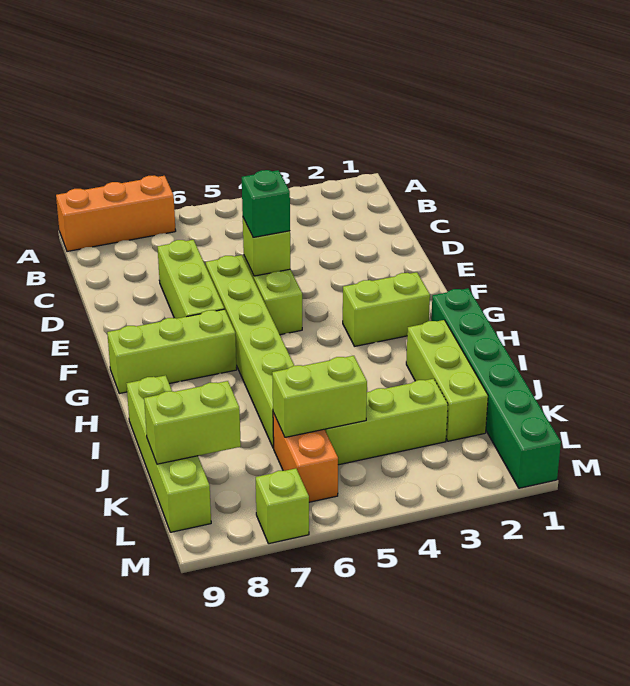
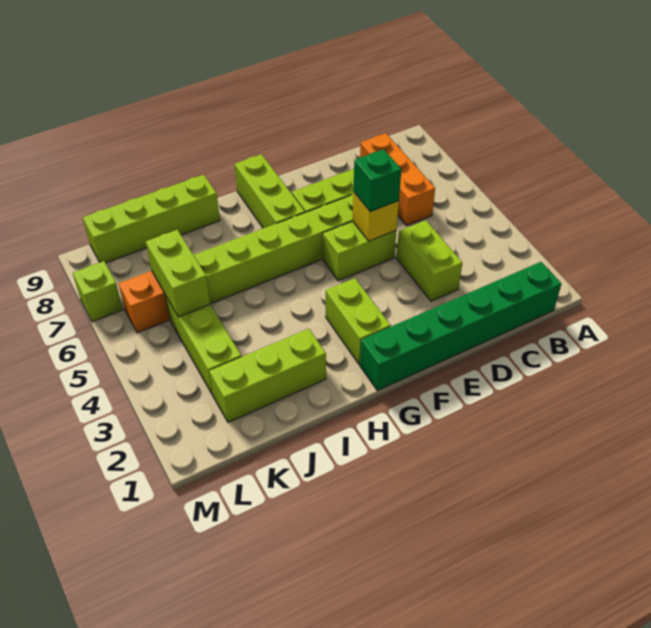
orange 1x3 brick [56,175,176,251] -> orange 1x3 brick moved to [360,133,435,226]
lime 1x1 brick [243,218,290,276] -> yellow 1x1 brick [353,192,399,241]
green 1x6 brick [431,288,561,488] -> green 1x6 brick moved to [360,262,561,391]
lime 1x2 brick [144,381,241,464] -> lime 1x2 brick moved to [396,220,462,301]

